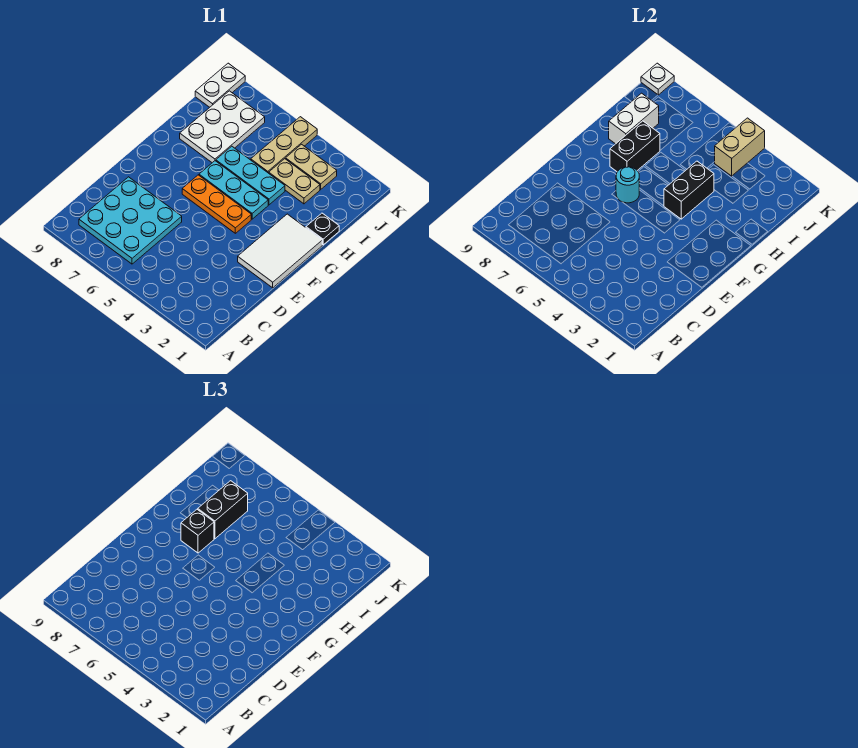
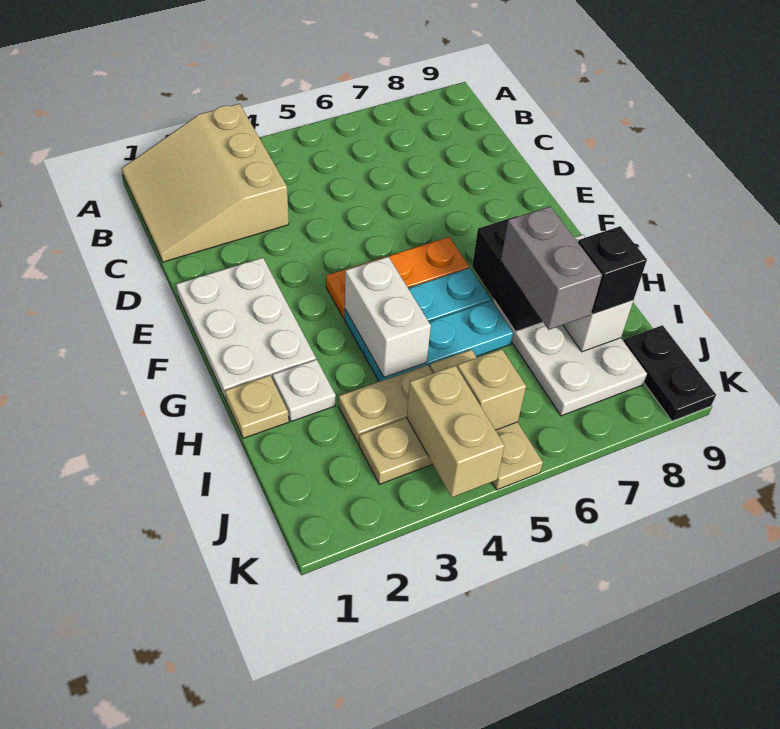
none -> tan 3x3 slope [122,104,289,262]
cyan 3x3 plate [79,177,182,264] -> none
white 2x3 tile [238,214,322,288] -> white 2x3 plate [176,258,316,400]
cyan 1x1 round brick [616,167,639,203] -> none
black 1x2 brick [664,161,714,219] -> white 1x2 brick [345,257,431,377]
black 1x1 brick [181,509,214,553] -> black 1x1 brick moved to [578,226,647,314]
black 1x1 plate [306,213,339,245] -> tan 1x1 plate [225,375,289,438]
black 1x2 brick [198,481,248,539] -> grey 1x2 brick [501,206,602,330]
none -> tan 1x1 brick [457,349,526,430]
white 1x2 plate [195,63,245,107] -> black 1x2 plate [624,325,716,421]
white 1x1 plate [641,63,674,95] -> white 1x1 plate moved to [273,359,336,421]

